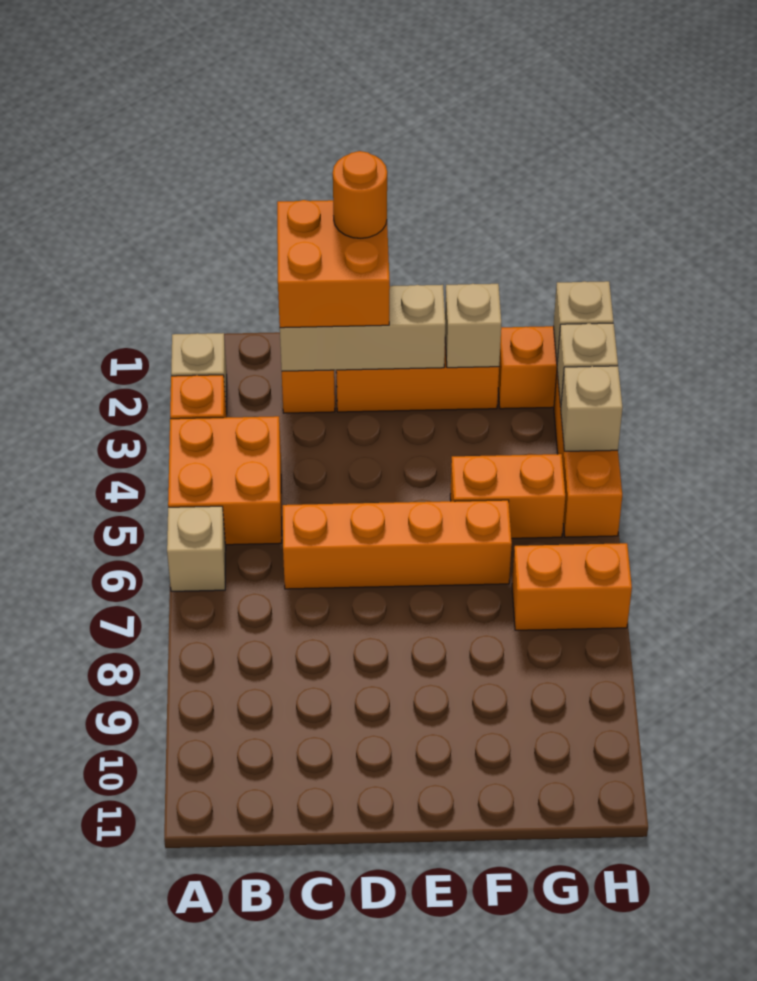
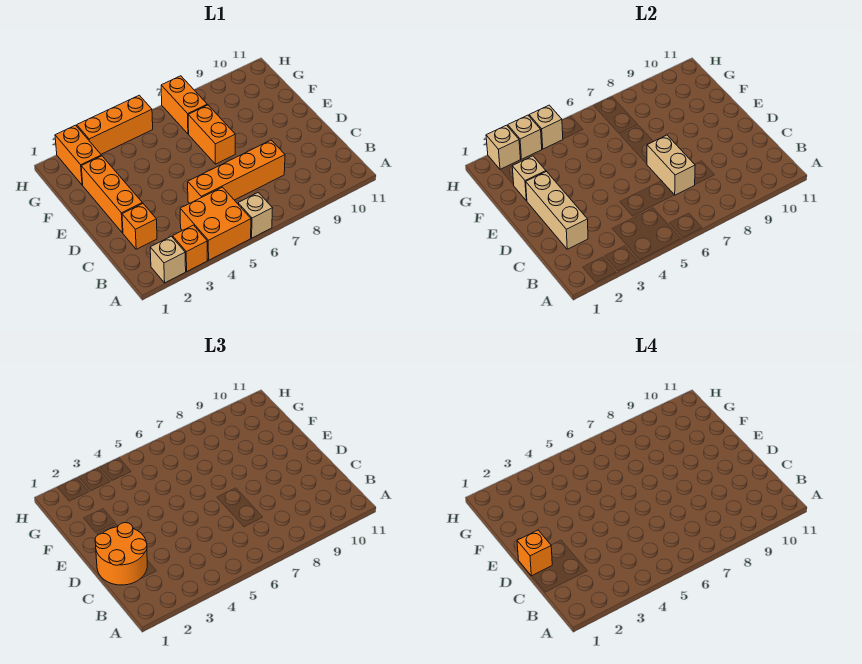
orange 2x2 brick [277,200,390,328] -> orange 2x2 round brick [95,523,147,585]
orange 1x4 brick [283,500,512,589] -> orange 1x4 brick turned to [188,140,285,203]
none -> tan 1x2 brick [647,135,695,195]
orange 1x1 round brick [333,151,387,238] -> orange 1x1 brick [517,530,552,576]
orange 1x2 brick [450,454,565,538] -> orange 1x2 brick moved to [188,105,235,164]

